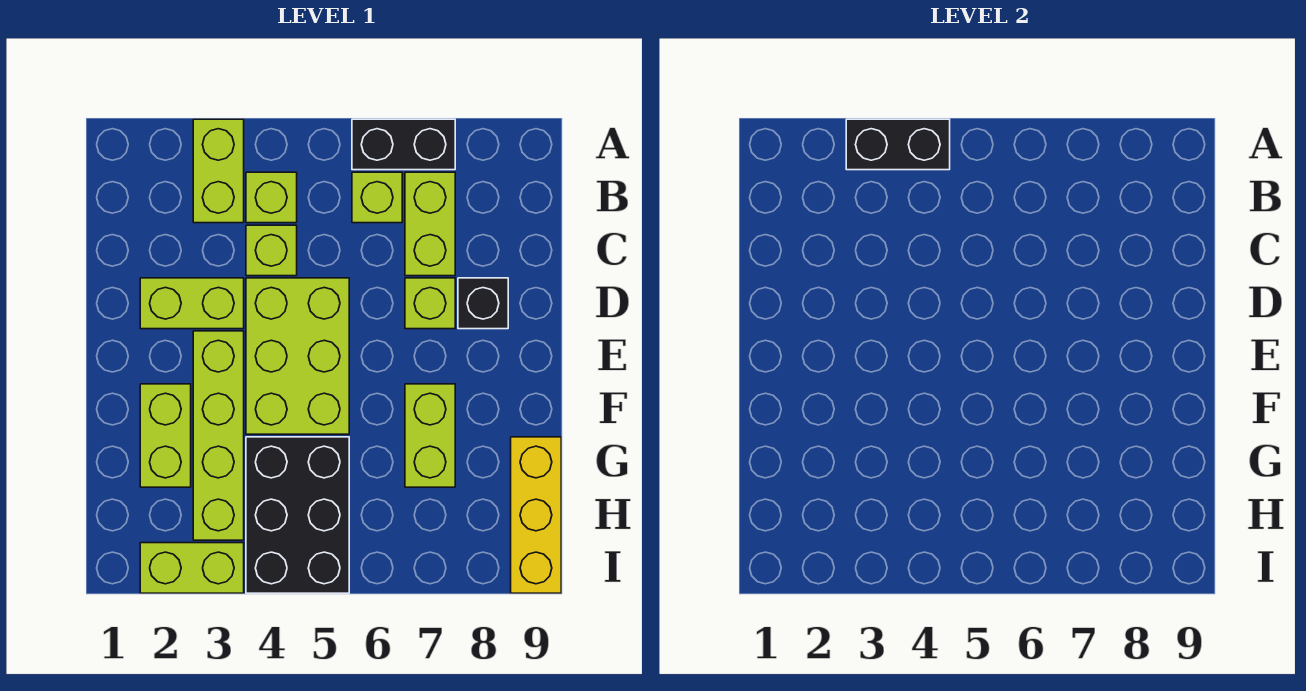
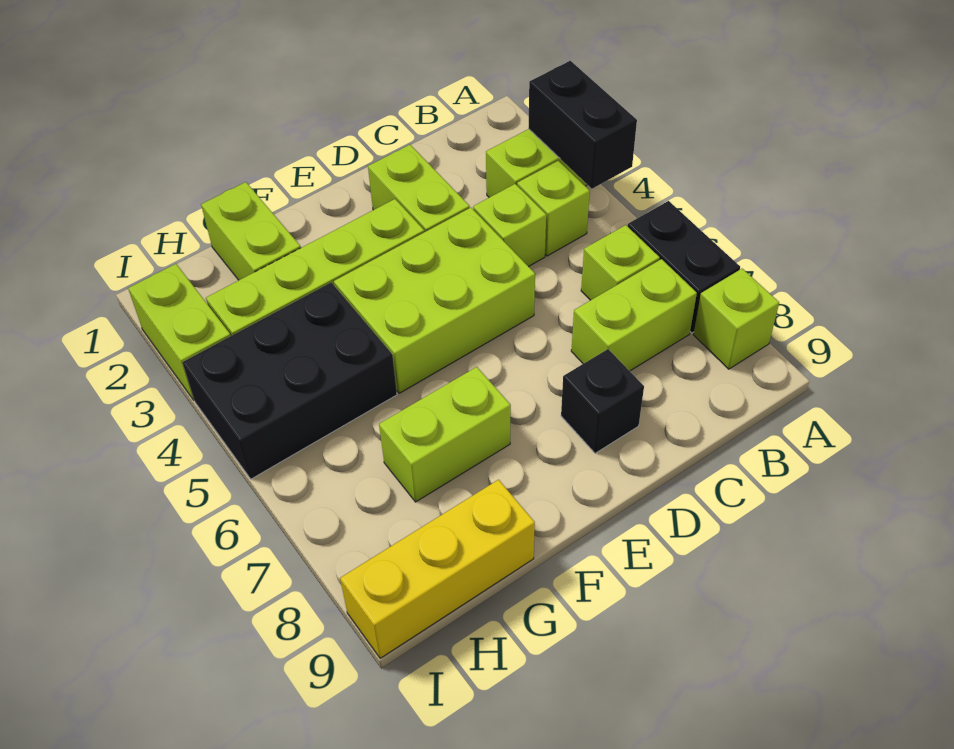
lime 1x1 brick [405,278,455,329] -> lime 1x1 brick moved to [693,269,779,369]
lime 1x2 brick [140,384,191,487] -> lime 1x2 brick turned to [201,182,301,280]

